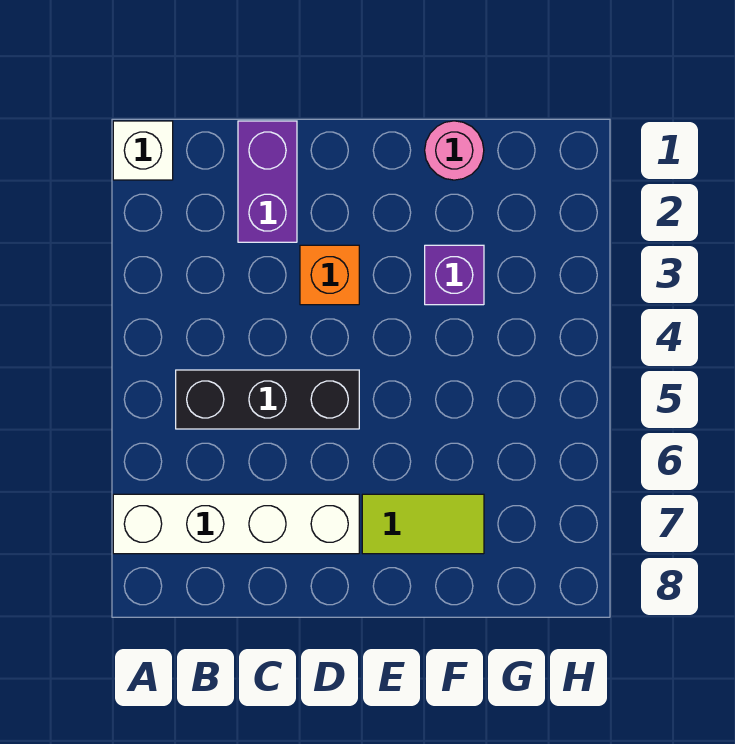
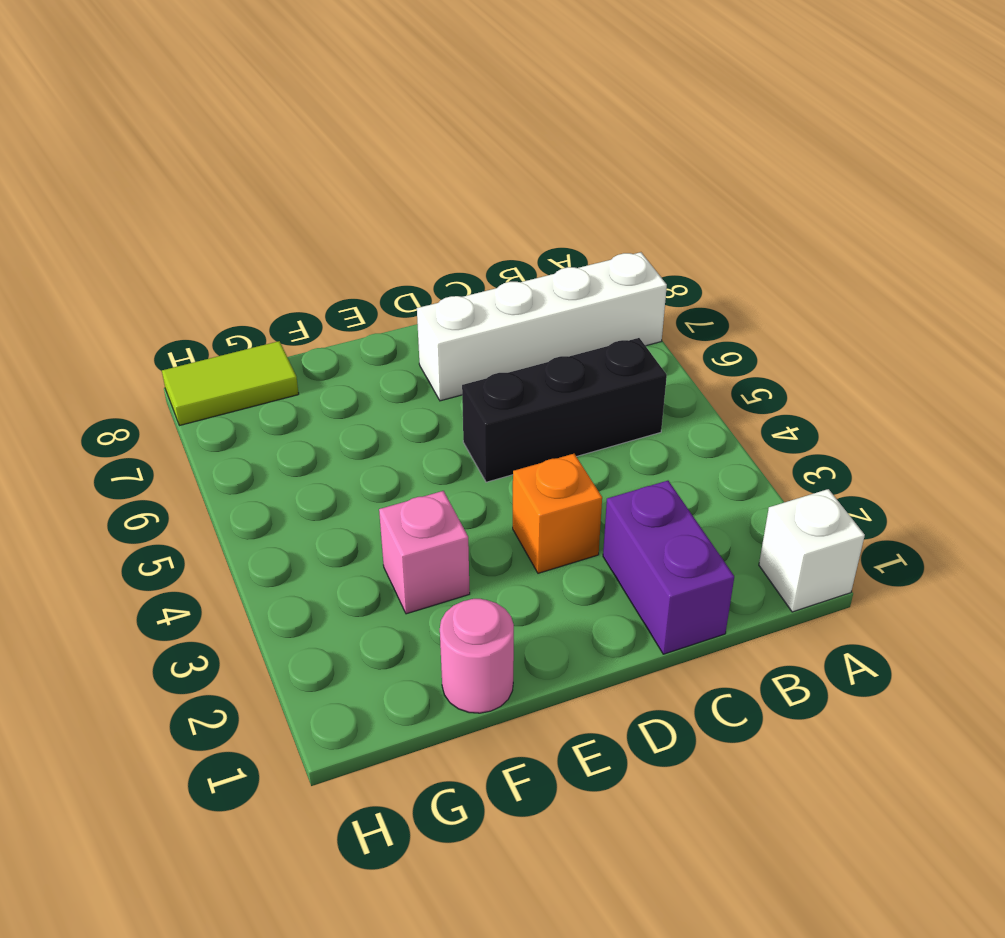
lime 1x2 tile [362,494,484,554] -> lime 1x2 tile moved to [162,341,299,425]
purple 1x1 brick [425,245,484,305] -> pink 1x1 brick [379,491,470,614]

